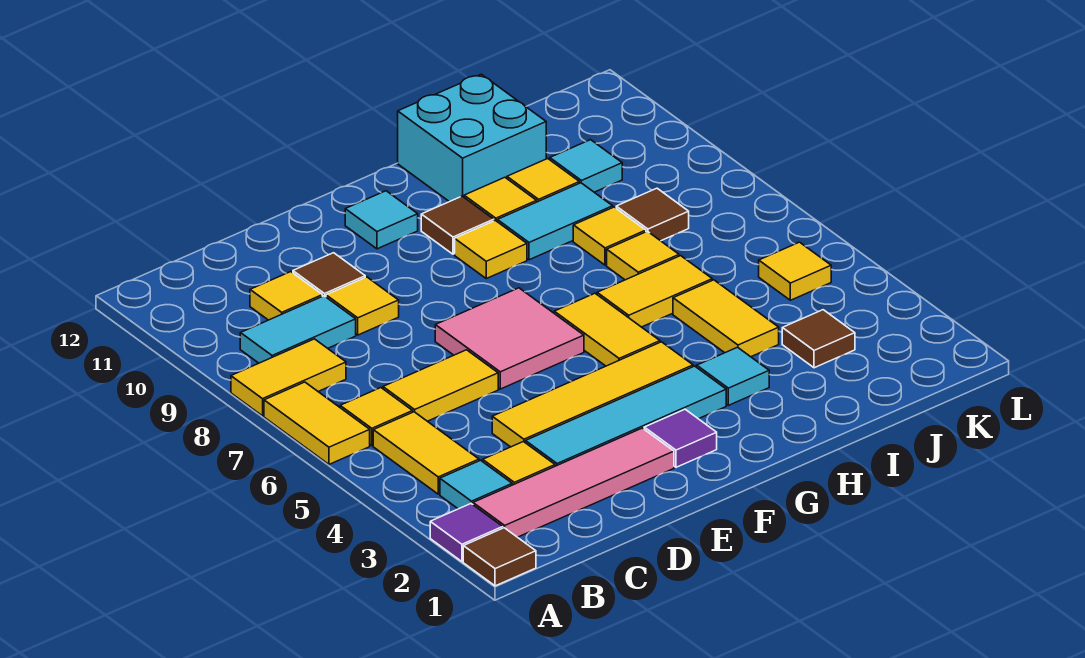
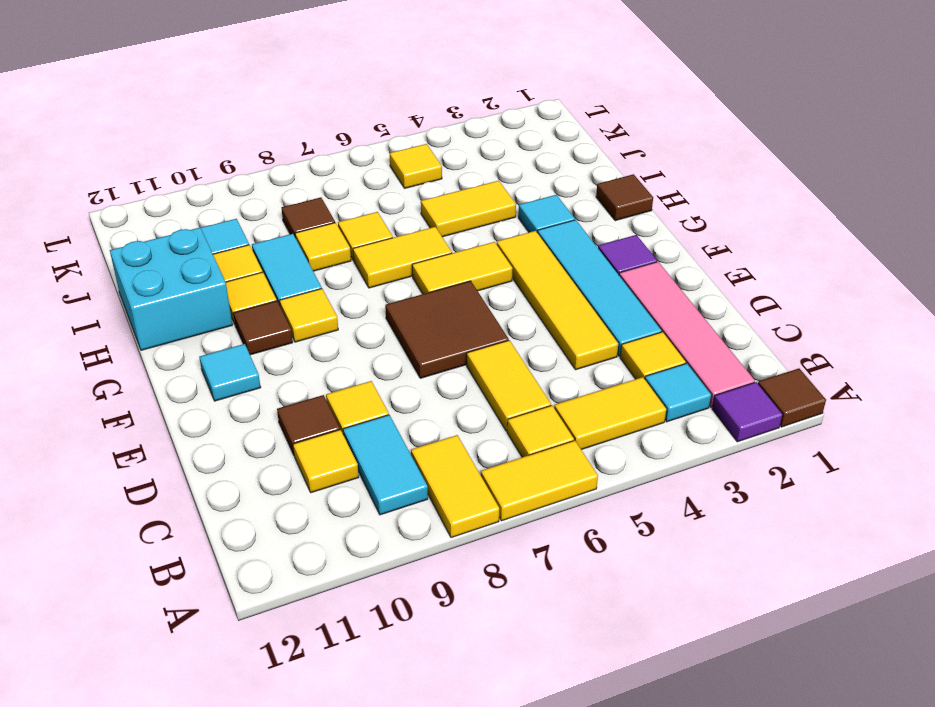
pink 2x2 tile [435,288,584,389] -> brown 2x2 tile [385,281,509,378]
yellow 1x2 tile [597,256,712,327] -> yellow 1x2 tile turned to [353,227,452,288]
brown 1x1 tile [782,310,855,368] -> brown 1x1 tile moved to [596,174,653,221]

